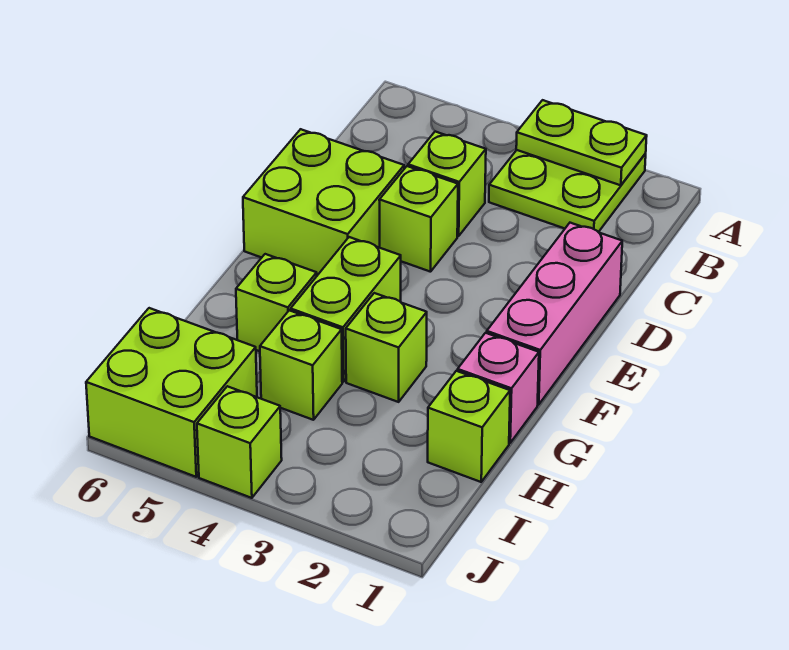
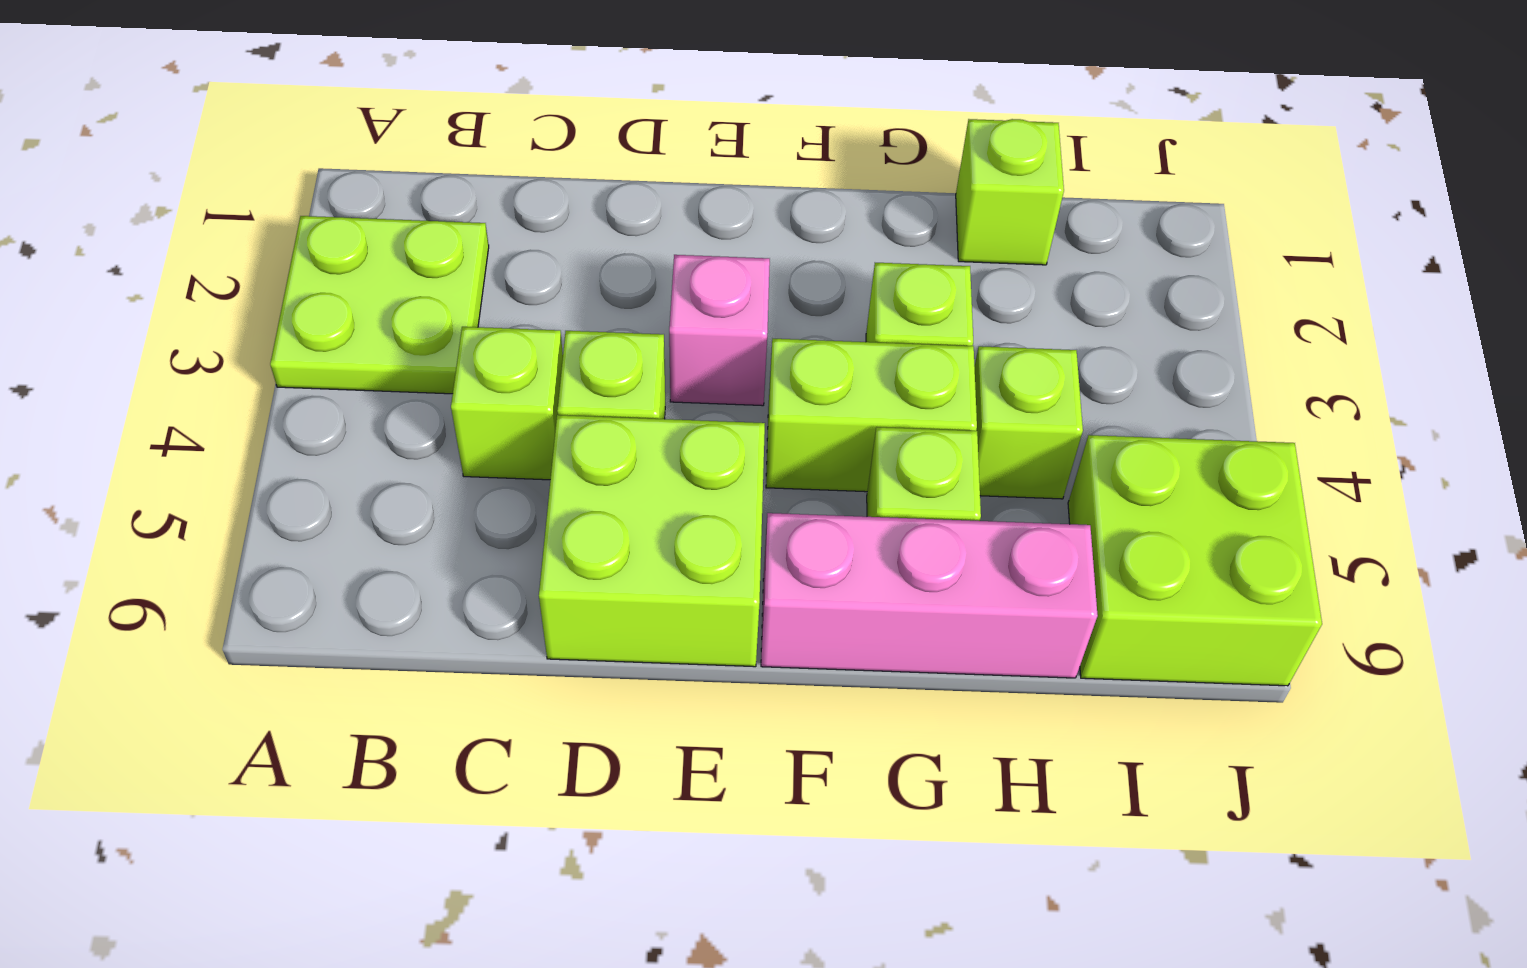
lime 1x2 plate [516,100,647,185] -> none
pink 1x3 brick [487,223,622,405] -> pink 1x3 brick moved to [761,513,1098,678]
pink 1x1 brick [458,333,539,443] -> pink 1x1 brick moved to [669,255,770,406]
lime 1x1 brick [197,386,282,498] -> none

